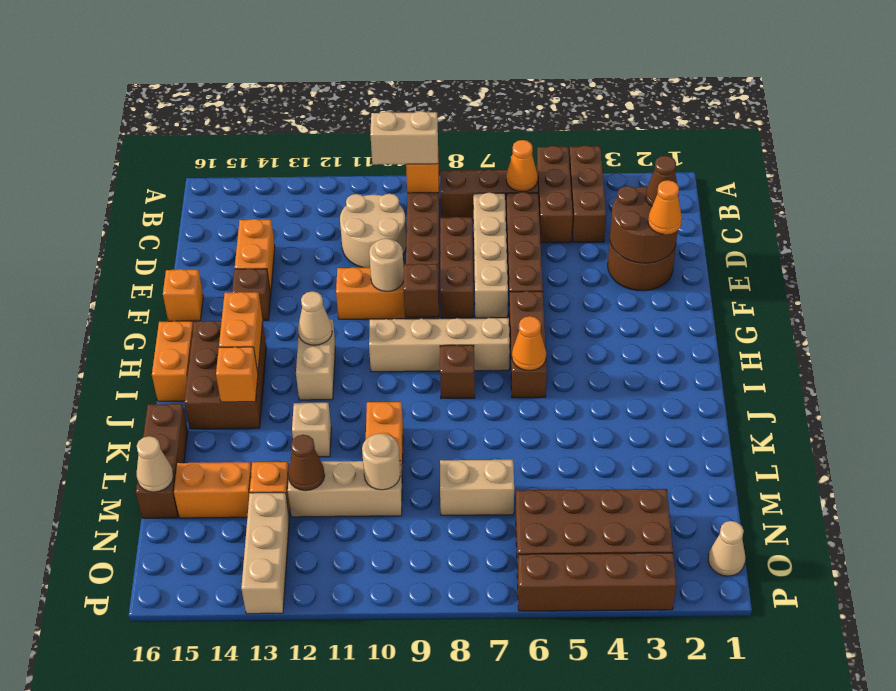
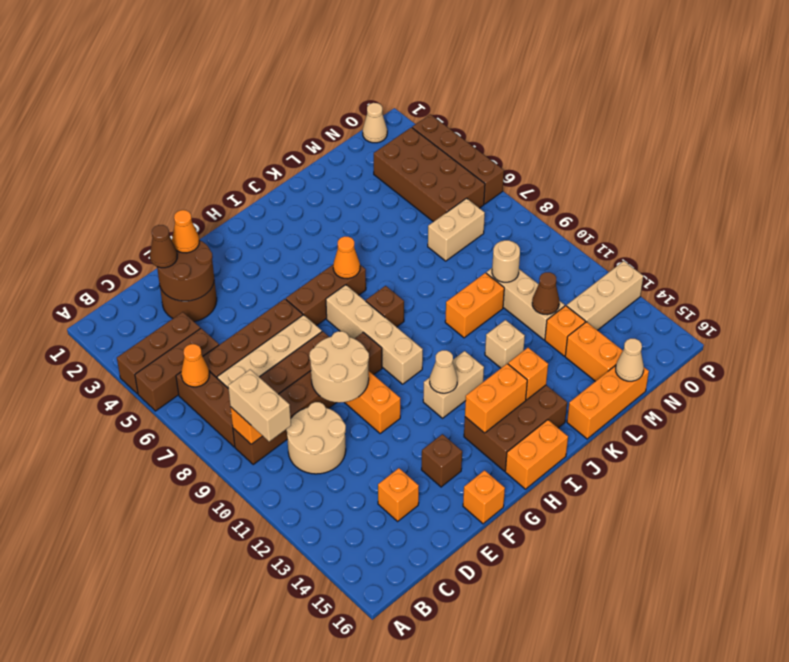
orange 1x2 brick [235,219,275,294] -> orange 1x1 brick [378,468,419,521]
tan 1x1 round brick [369,238,404,292] -> tan 2x2 round brick [309,331,369,403]
brown 1x1 brick [404,264,439,317] -> none
brown 1x3 brick [136,404,188,518] -> orange 1x3 brick [567,365,649,439]
tan 1x2 brick [440,460,514,515] -> tan 1x2 brick turned to [428,198,485,261]

